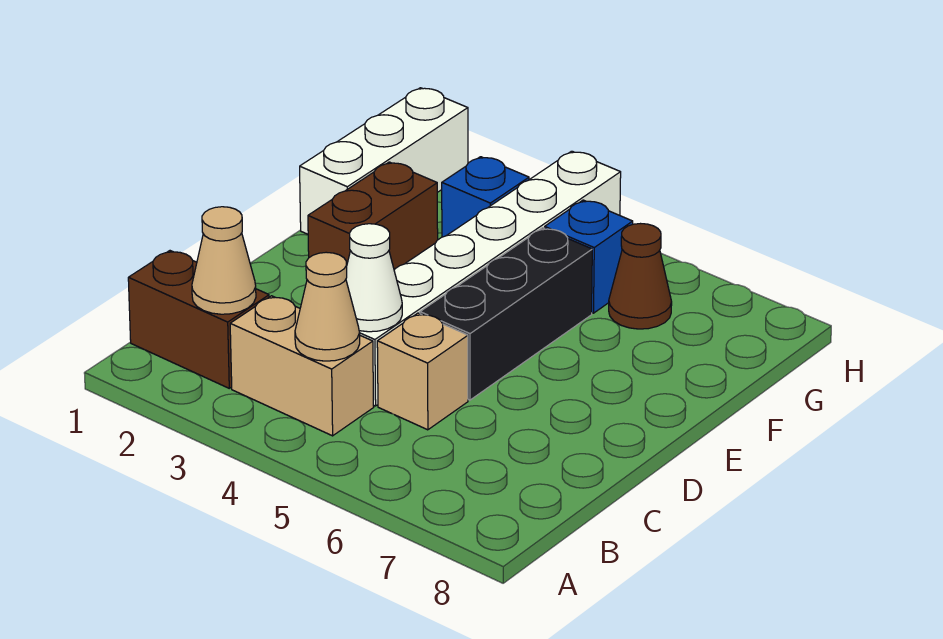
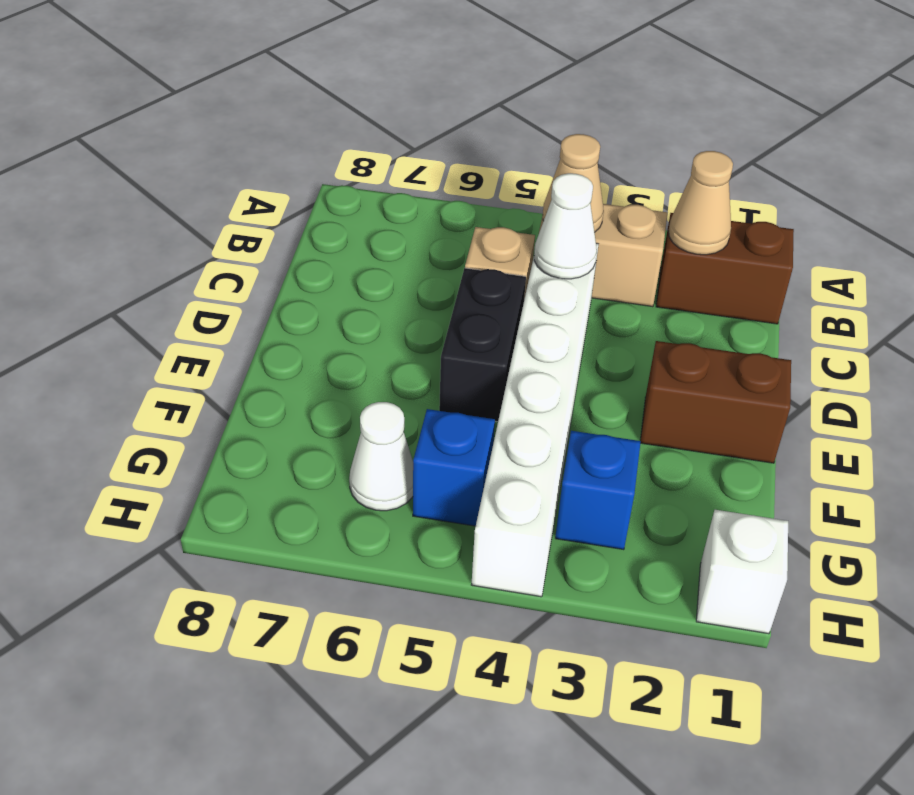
black 1x3 brick [420,228,592,400] -> black 1x2 brick [439,268,526,422]
brown 1x2 brick [308,162,438,270] -> brown 1x2 brick turned to [640,341,791,463]
white 1x3 brick [300,88,468,234] -> white 1x1 brick [696,510,788,634]
brown 1x1 cone [609,224,672,329] -> white 1x1 cone [349,402,413,511]

